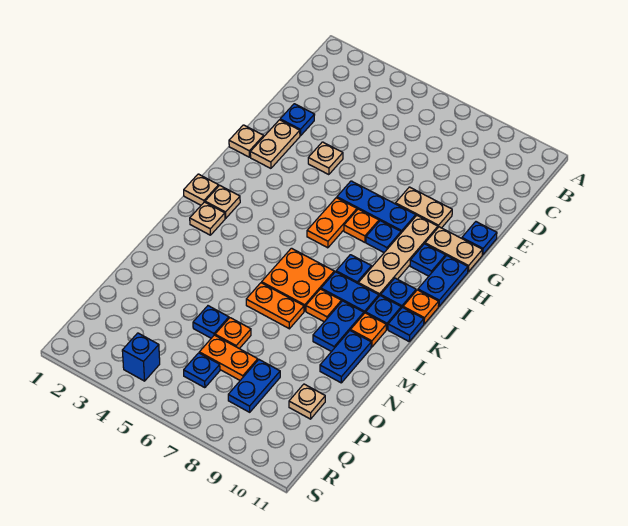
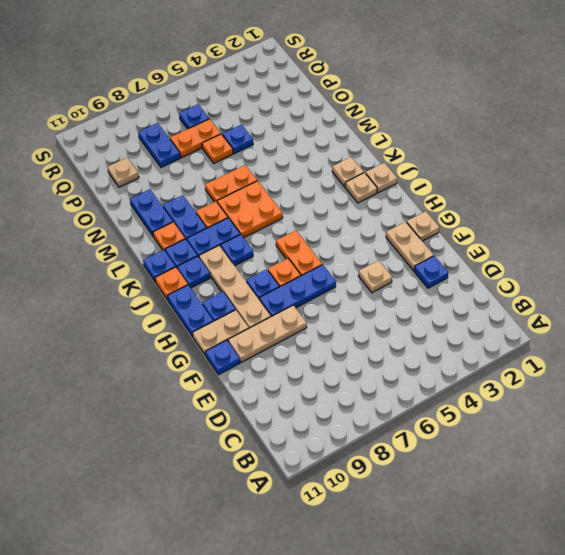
tan 1x2 plate [395,187,452,228] -> tan 1x3 plate [228,305,307,363]
blue 1x1 brick [122,333,160,381] -> none

